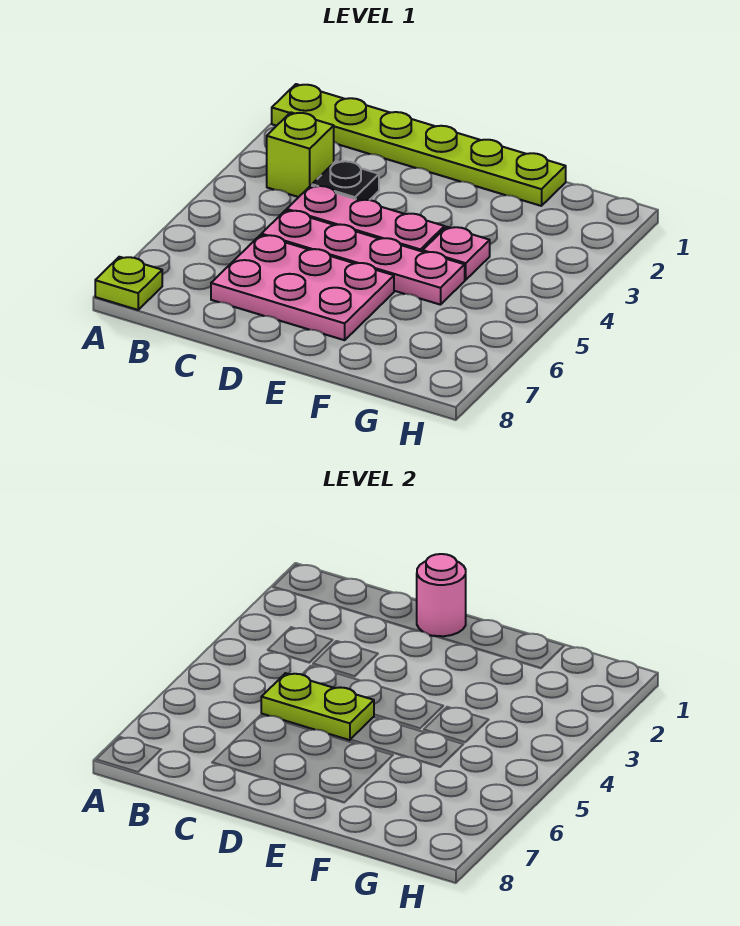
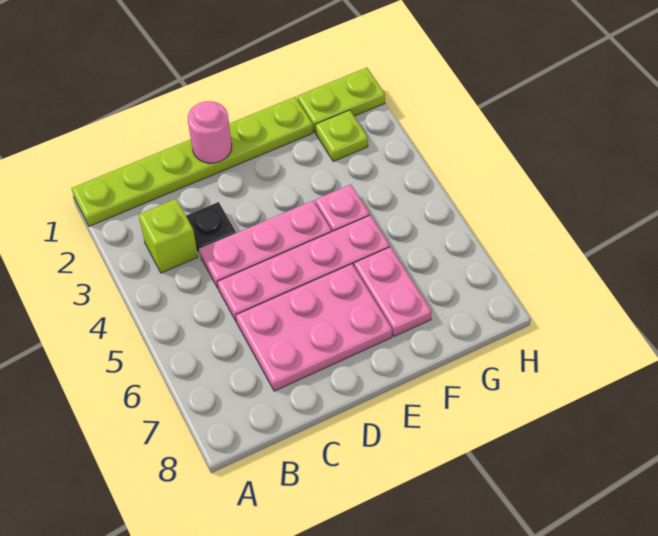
lime 1x1 plate [95,257,162,310] -> lime 1x1 plate moved to [315,110,368,161]
lime 1x2 plate [261,673,374,740] -> lime 1x2 plate moved to [297,68,385,132]
none -> pink 1x2 plate [354,247,432,336]

